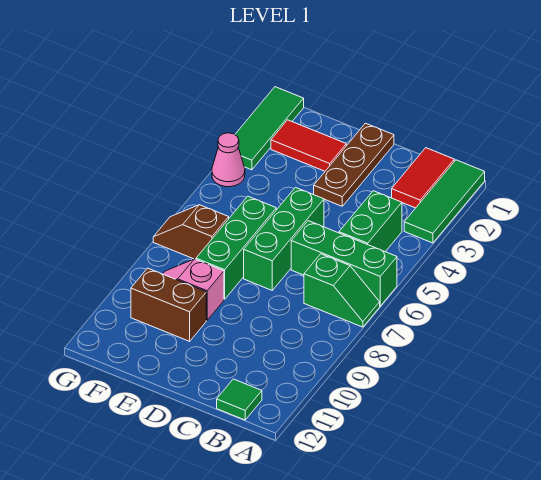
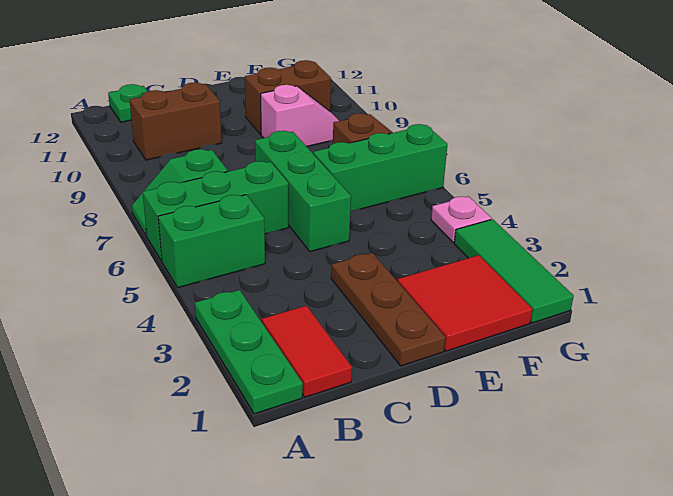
green 1x3 tile [404,160,485,243] -> green 1x3 plate [195,290,303,414]
green 1x2 brick [339,191,402,252] -> green 1x2 brick turned to [158,195,265,288]
none -> brown 1x2 brick [130,82,222,160]
green 1x1 tile [217,379,262,420] -> green 1x1 plate [108,84,148,122]
red 1x2 tile [271,120,346,171] -> red 2x2 tile [398,255,532,351]
green 1x3 brick [196,196,276,299] -> green 1x3 brick turned to [313,124,448,212]
pink 1x1 cone [212,133,245,187] -> pink 1x1 plate [431,196,492,243]

